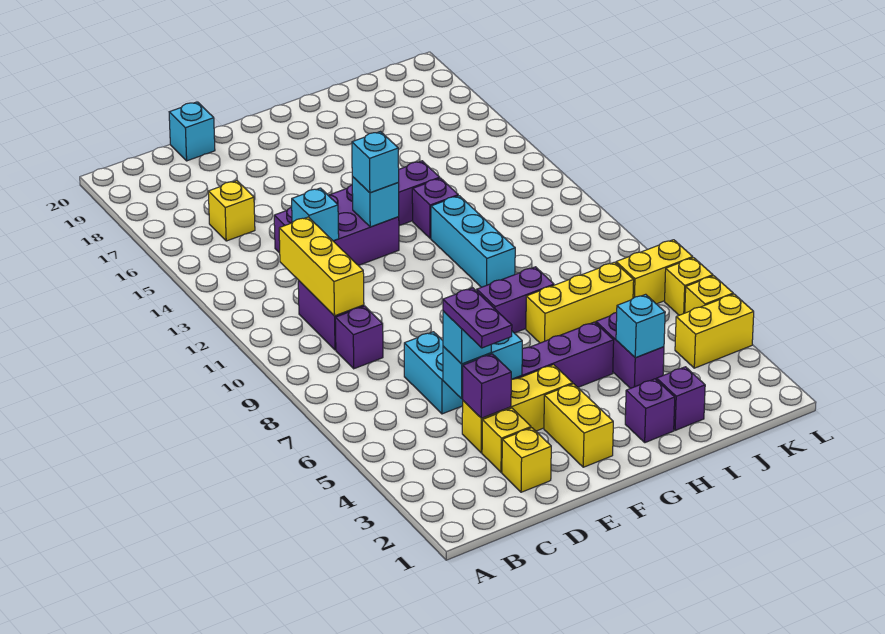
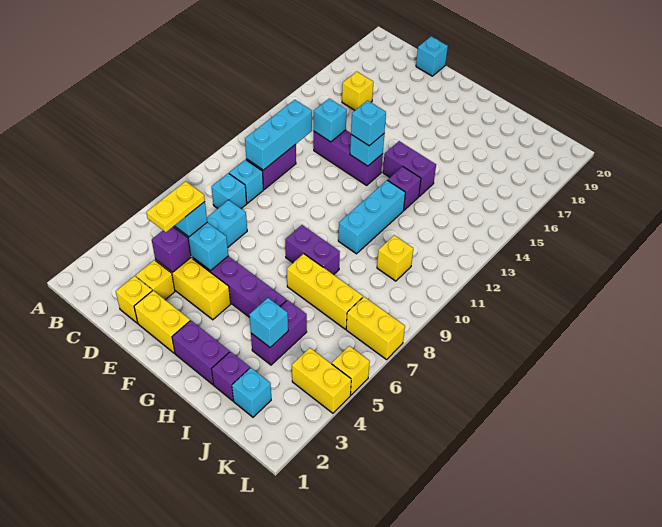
none -> cyan 1x1 brick [212,173,247,208]
purple 1x1 brick [335,306,383,369] -> cyan 1x1 brick [229,160,263,203]
yellow 1x3 brick [279,217,364,316] -> cyan 1x3 brick [245,100,312,170]
purple 1x2 plate [443,288,512,348] -> yellow 1x2 plate [146,181,205,232]
purple 2x3 brick [274,185,399,265] -> purple 1x3 brick [314,130,383,185]
yellow 1x2 brick [544,384,613,467] -> yellow 1x2 brick turned to [134,291,190,353]
purple 1x1 brick [625,379,675,443] -> purple 1x2 brick [172,321,230,385]
none -> cyan 1x1 brick [232,368,271,417]
yellow 1x1 brick [665,258,713,315] -> yellow 1x1 brick moved to [377,235,413,281]

